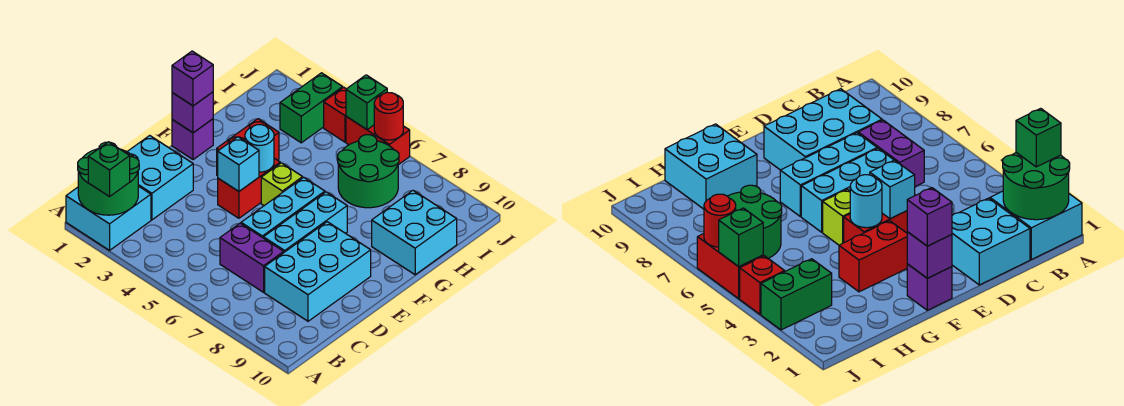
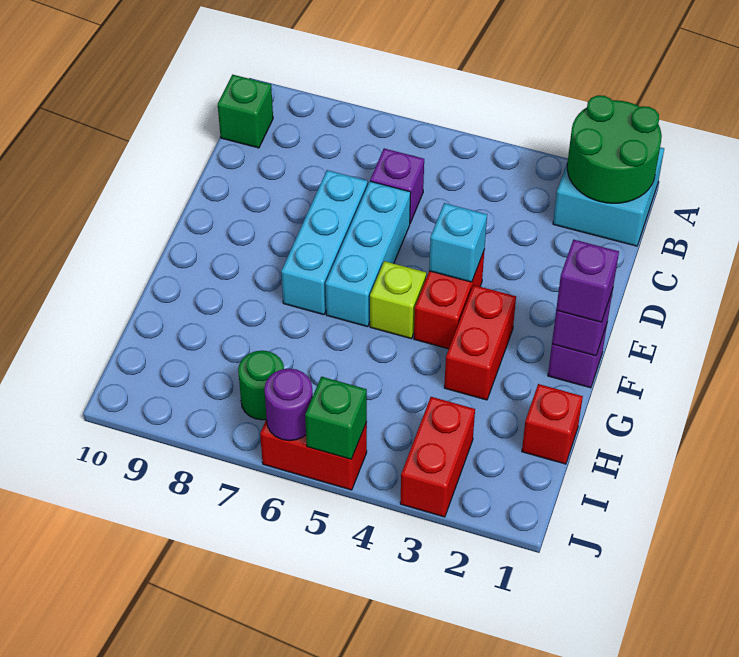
green 1x1 brick [88,142,130,197] -> green 1x1 brick moved to [218,75,273,148]
cyan 2x2 brick [127,136,193,220] -> none
purple 1x2 brick [220,223,284,292] -> purple 1x1 brick [370,148,424,223]
cyan 2x3 brick [265,222,371,321] -> none
cyan 1x1 round brick [245,125,274,172] -> none
cyan 2x2 brick [372,191,457,275] -> none
green 2x2 round brick [338,135,399,208] -> green 1x1 round brick [238,351,284,420]
green 1x2 brick [280,73,343,143] -> red 1x2 brick [400,397,475,517]
red 1x1 brick [324,87,346,142] -> red 1x1 brick moved to [522,384,583,464]
red 1x1 round brick [374,93,403,140] -> purple 1x1 round brick [264,369,313,441]

